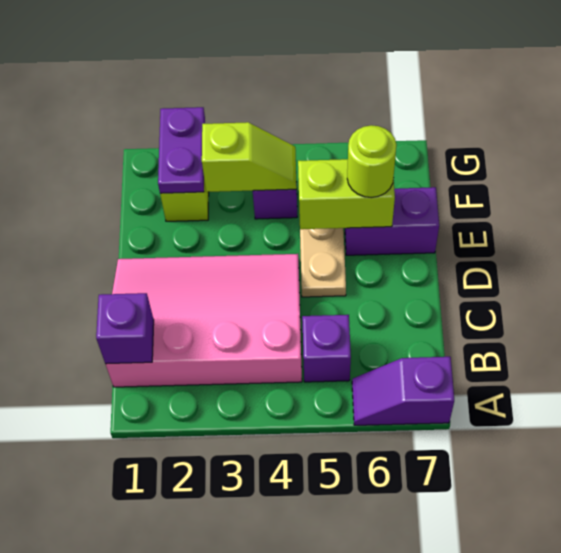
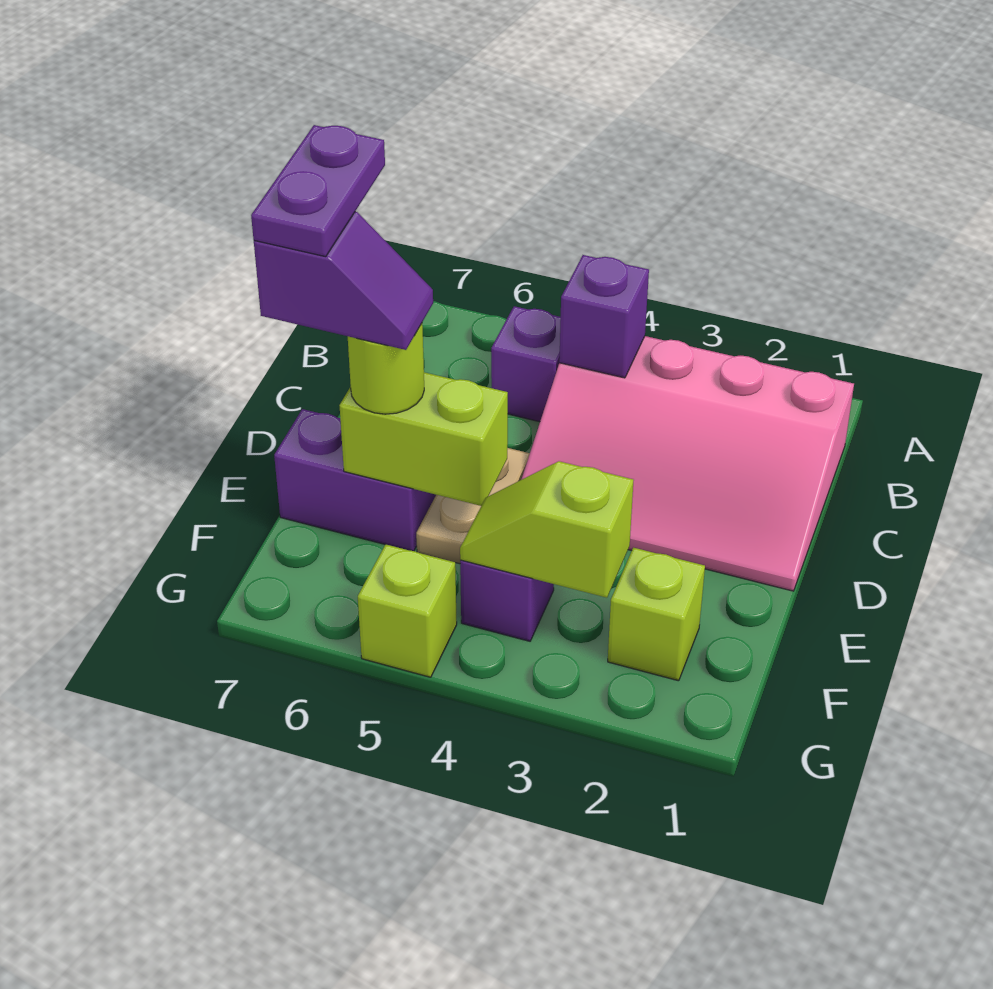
purple 1x2 slope [352,357,454,425] -> purple 1x2 slope moved to [254,212,433,350]
purple 1x1 brick [96,293,154,364] -> purple 1x1 brick moved to [559,255,649,378]
purple 1x2 plate [158,107,205,193] -> purple 1x2 plate moved to [251,125,385,257]
none -> lime 1x1 brick [358,544,457,677]

